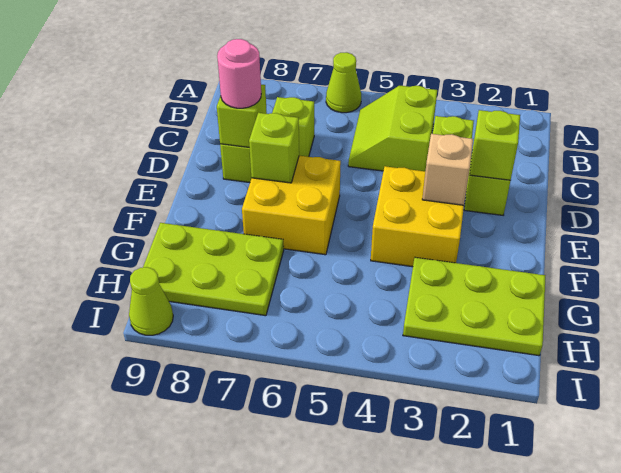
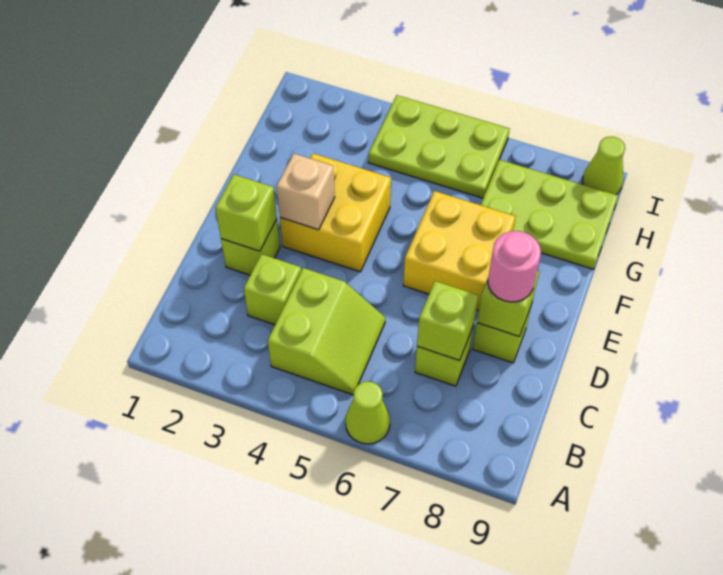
lime 1x1 brick [249,113,299,183] -> lime 1x1 brick moved to [417,281,478,360]
lime 2x3 plate [403,257,545,356] -> lime 2x3 plate moved to [368,95,510,198]

